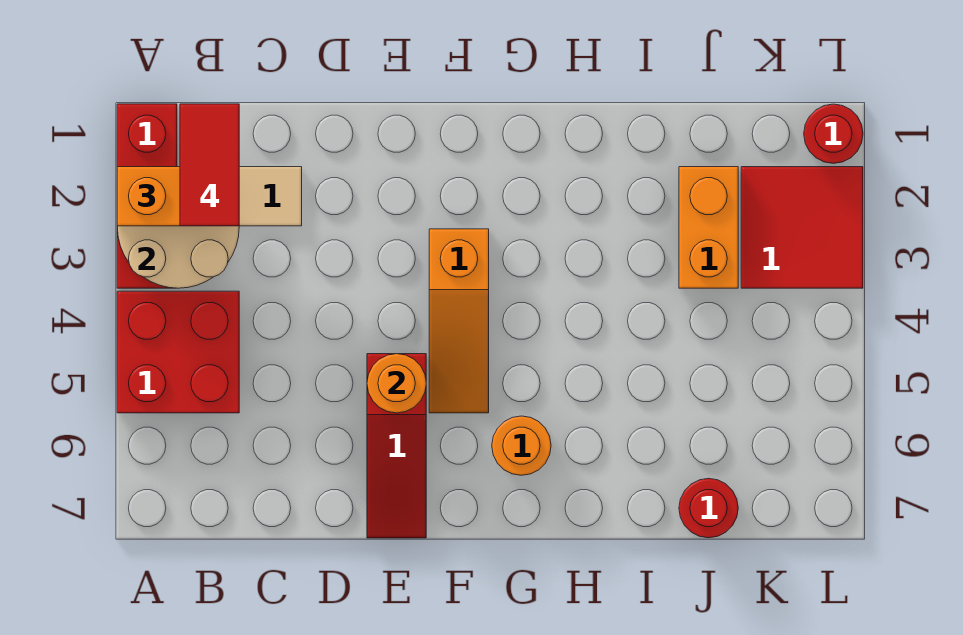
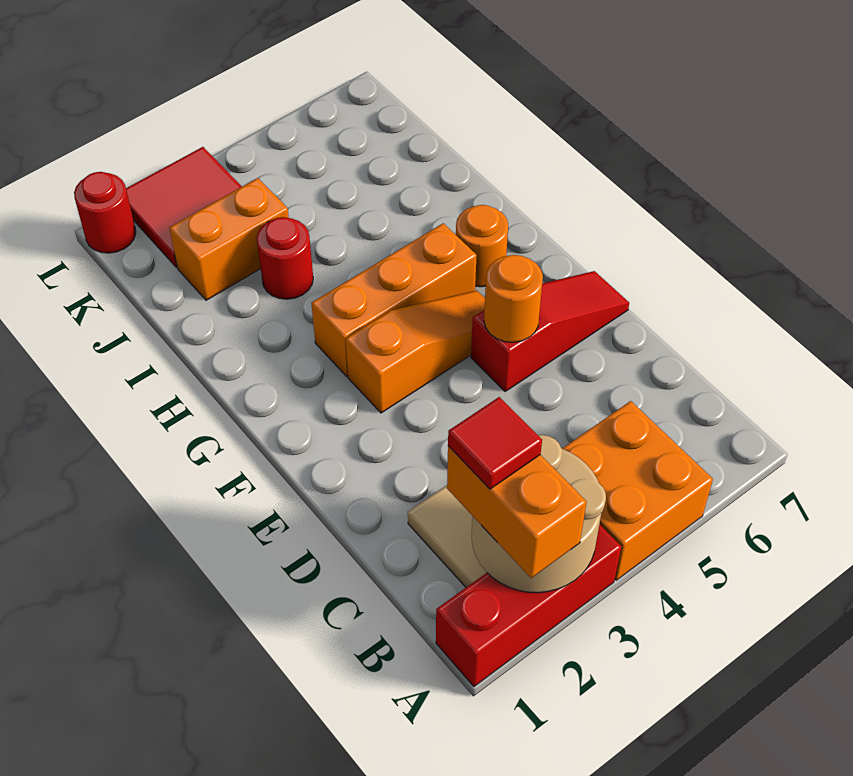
red 2x2 brick [117,291,239,413] -> orange 2x2 brick [562,401,713,580]
red 1x2 tile [180,104,239,226] -> red 1x1 tile [448,397,542,489]
none -> orange 1x3 brick [311,223,477,377]
red 1x1 round brick [679,478,738,538] -> red 1x1 round brick moved to [257,217,313,299]

